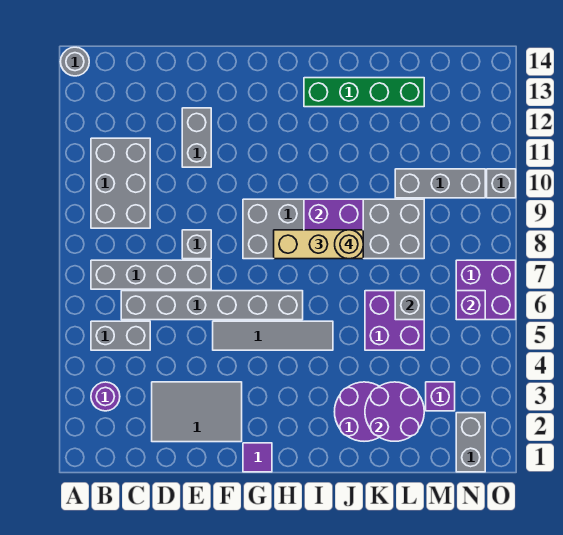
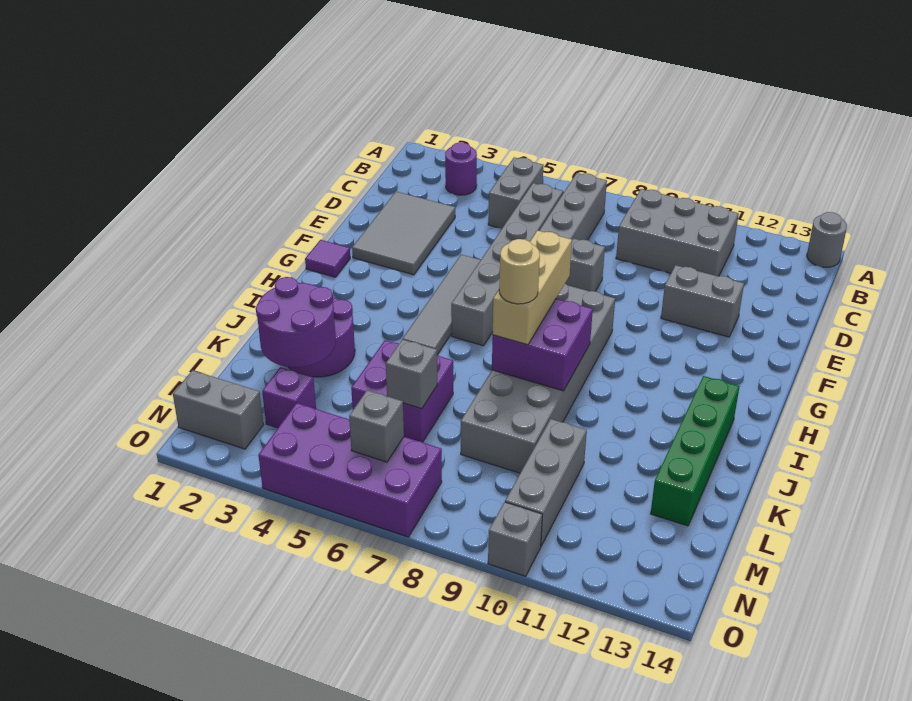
purple 2x2 brick [456,260,516,320] -> purple 2x4 brick [258,403,442,537]
purple 1x1 brick [456,291,485,320] -> grey 1x1 brick [349,390,404,462]

